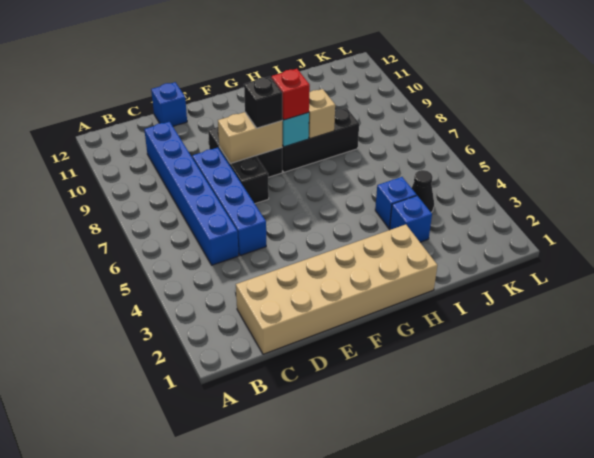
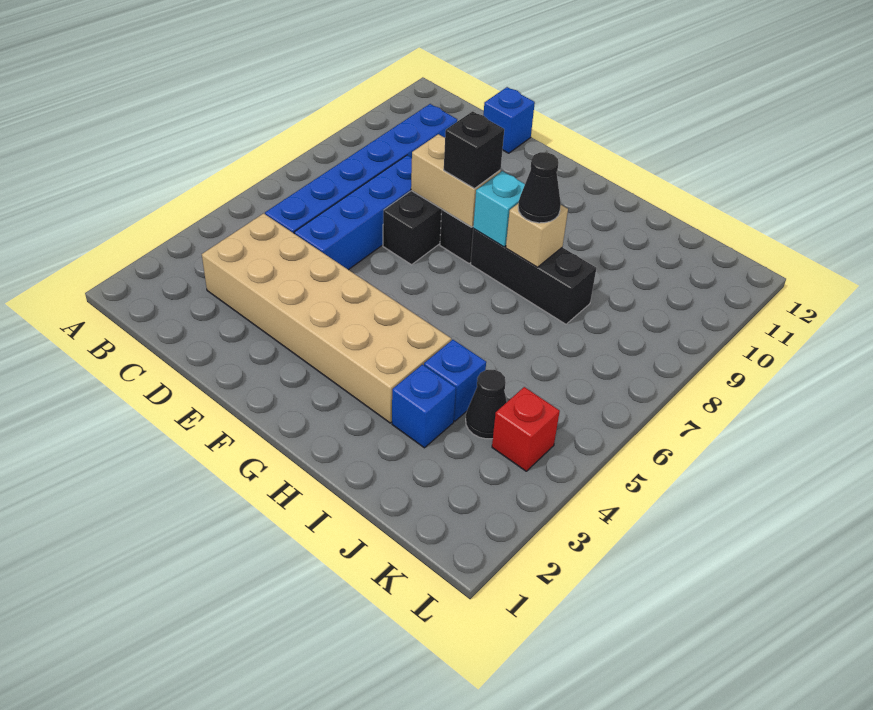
tan 2x6 brick [236,225,437,354] -> tan 2x6 brick moved to [202,213,451,423]
red 1x1 brick [271,69,310,120] -> red 1x1 brick moved to [492,387,560,471]
none -> black 1x1 cone [518,152,561,223]

